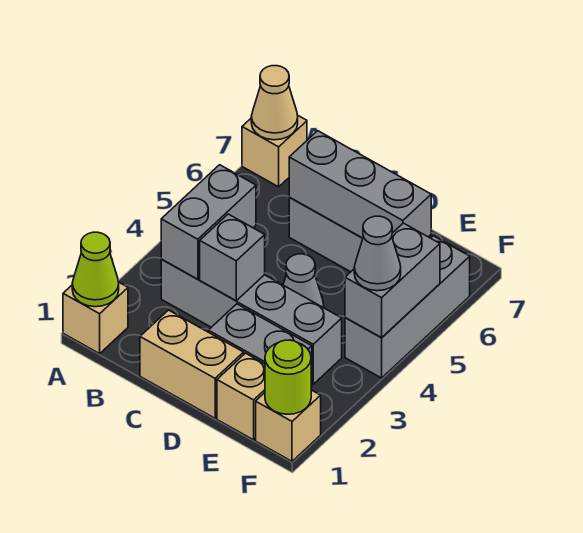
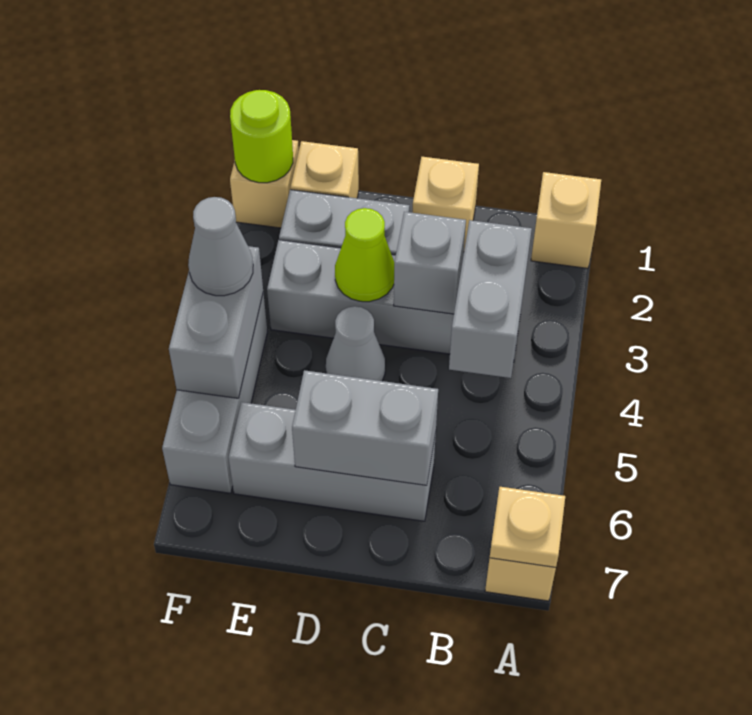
lime 1x1 cone [72,232,119,307] -> lime 1x1 cone moved to [335,208,394,302]
tan 1x1 cone [251,66,298,140] -> tan 1x1 plate [490,487,565,567]
tan 1x2 brick [140,310,244,418] -> tan 1x1 brick [412,157,479,249]
grey 1x3 brick [289,131,431,238] -> grey 1x2 brick [292,370,438,485]

